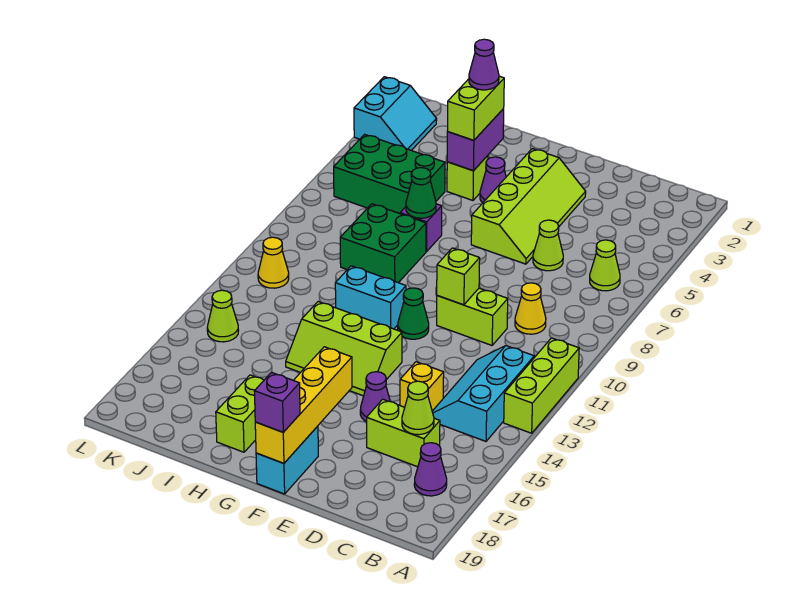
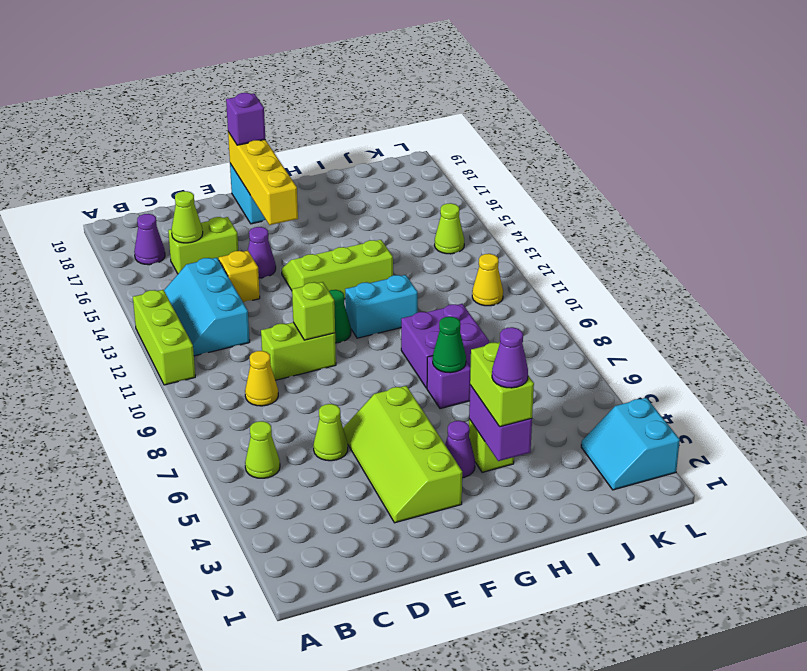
cyan 2x3 slope [432,346,534,441] -> cyan 2x3 slope turned to [164,258,250,356]
green 2x2 brick [340,204,426,283] -> purple 2x2 brick [401,304,489,388]
lime 1x2 brick [216,375,264,452] -> none
green 2x3 brick [334,134,445,214] -> none

